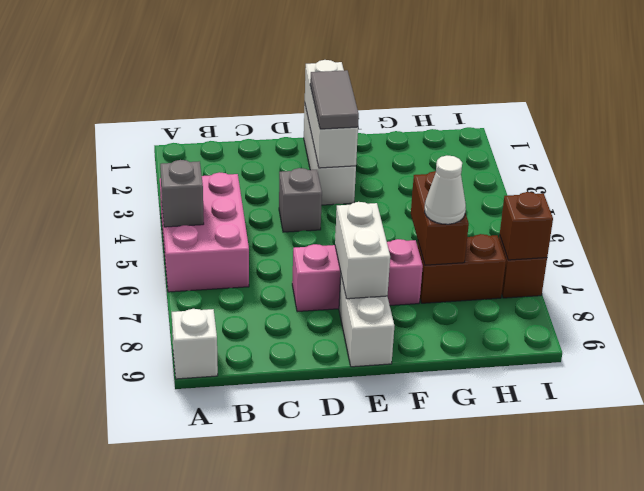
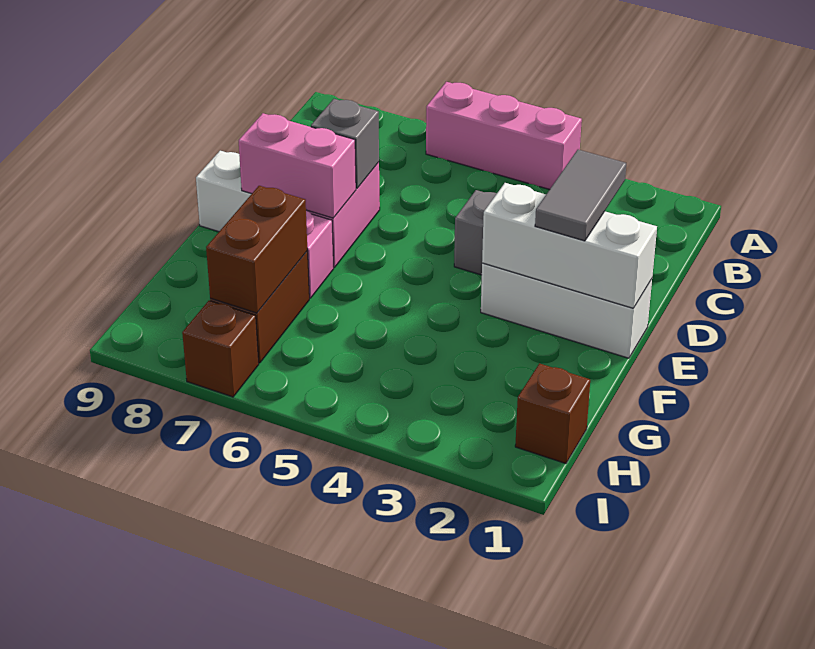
pink 2x3 brick [160,172,249,292] -> pink 1x3 brick [426,82,582,190]
grey 1x1 brick [160,160,204,227] -> grey 1x1 brick moved to [311,99,379,188]
white 1x1 brick [172,309,218,379] -> none
grey 1x2 tile [310,70,359,129] -> grey 1x2 tile turned to [535,150,626,241]
white 1x2 brick [335,202,390,299] -> pink 1x2 brick [239,113,356,218]
brown 1x2 brick [411,171,469,265] -> brown 1x2 brick turned to [206,186,307,313]
white 1x1 cone [425,156,466,224] -> none
brown 1x1 brick [500,192,553,260] -> brown 1x1 brick moved to [515,363,590,464]

